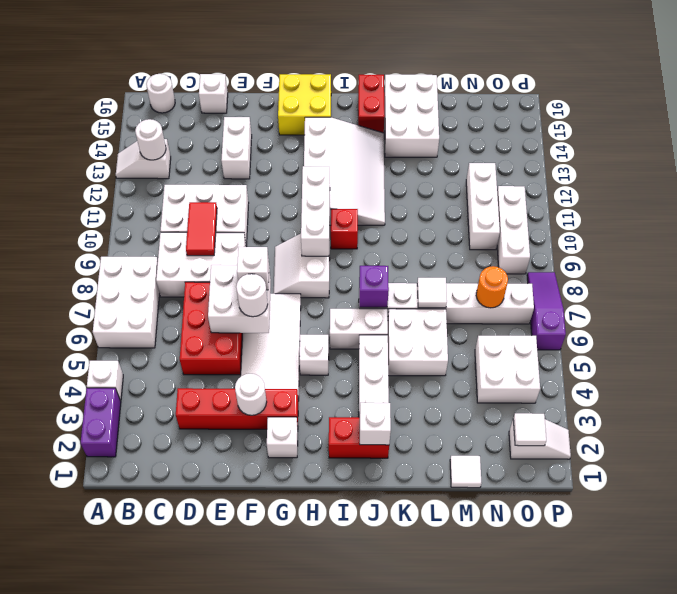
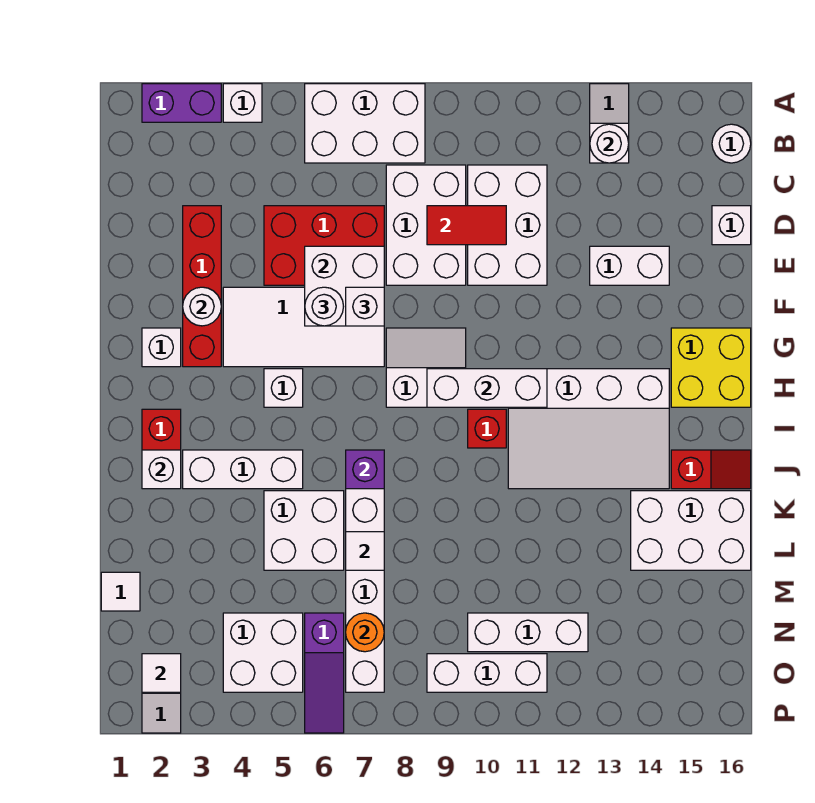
white 1x2 brick [330,309,388,349] -> none
red 1x2 brick [358,75,385,133] -> red 1x2 slope [671,450,751,489]
purple 1x3 slope [527,272,566,350] -> purple 1x3 slope turned to [305,613,344,733]

